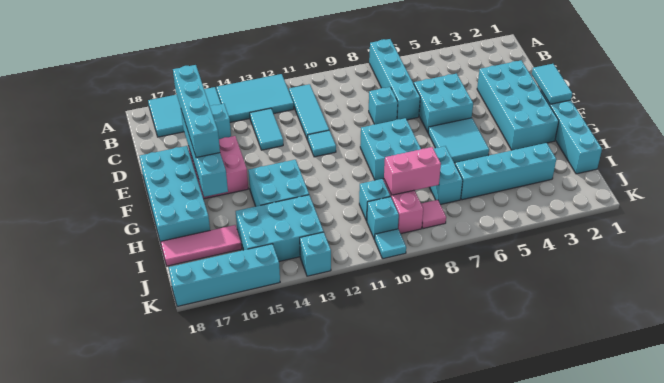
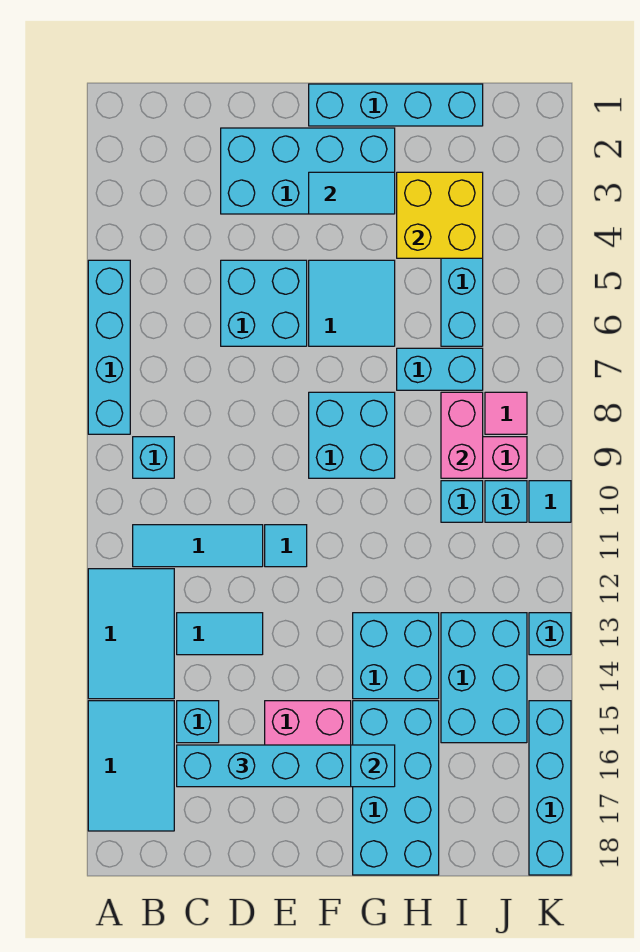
cyan 1x4 brick [369,39,420,120] -> cyan 1x4 brick turned to [88,260,130,434]
cyan 1x1 brick [369,87,398,124] -> cyan 1x1 brick moved to [133,437,174,478]
cyan 1x2 tile [532,64,572,104] -> cyan 1x2 tile moved to [309,172,395,214]
cyan 2x4 brick [140,146,210,243] -> cyan 2x4 brick turned to [353,701,439,875]
none -> yellow 2x2 brick [397,172,483,258]
pink 1x3 tile [161,225,242,266] -> none

